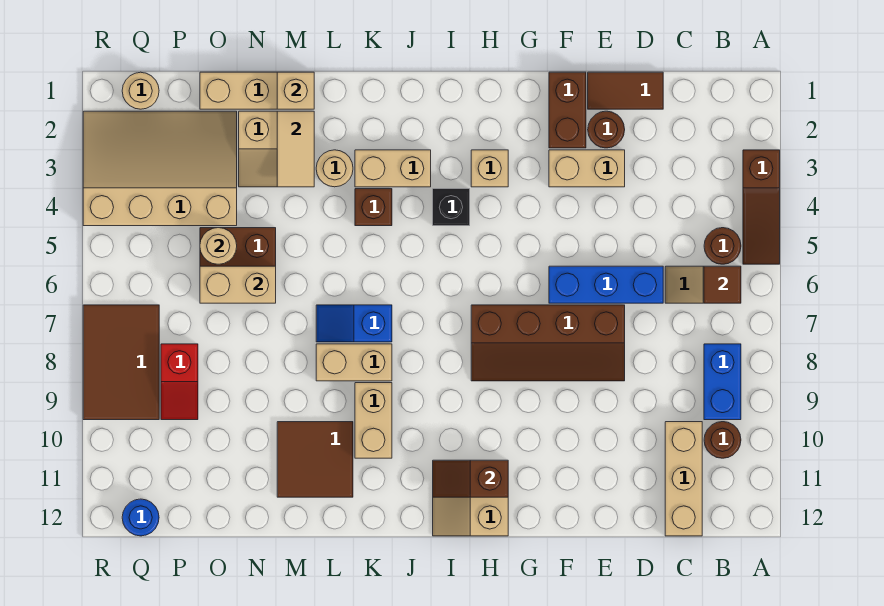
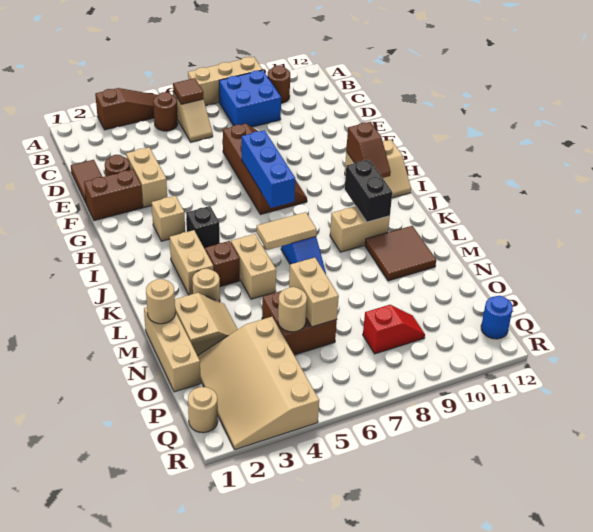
blue 1x2 brick [704,344,741,420] -> blue 2x2 brick [219,70,281,127]
tan 1x3 brick [665,422,702,536] -> tan 1x3 brick moved to [188,57,263,106]
blue 1x3 brick [549,266,663,303] -> blue 1x3 brick moved to [242,130,295,208]
none -> black 1x2 brick [345,160,392,222]
tan 1x2 brick [316,344,392,381] -> tan 1x2 brick moved to [231,234,276,299]
tan 1x1 brick [277,72,314,109] -> tan 1x1 round brick [146,279,175,324]
tan 1x2 tile [277,111,314,187] -> tan 1x2 tile moved to [257,212,317,250]
brown 2x3 tile [83,305,159,420] -> none

